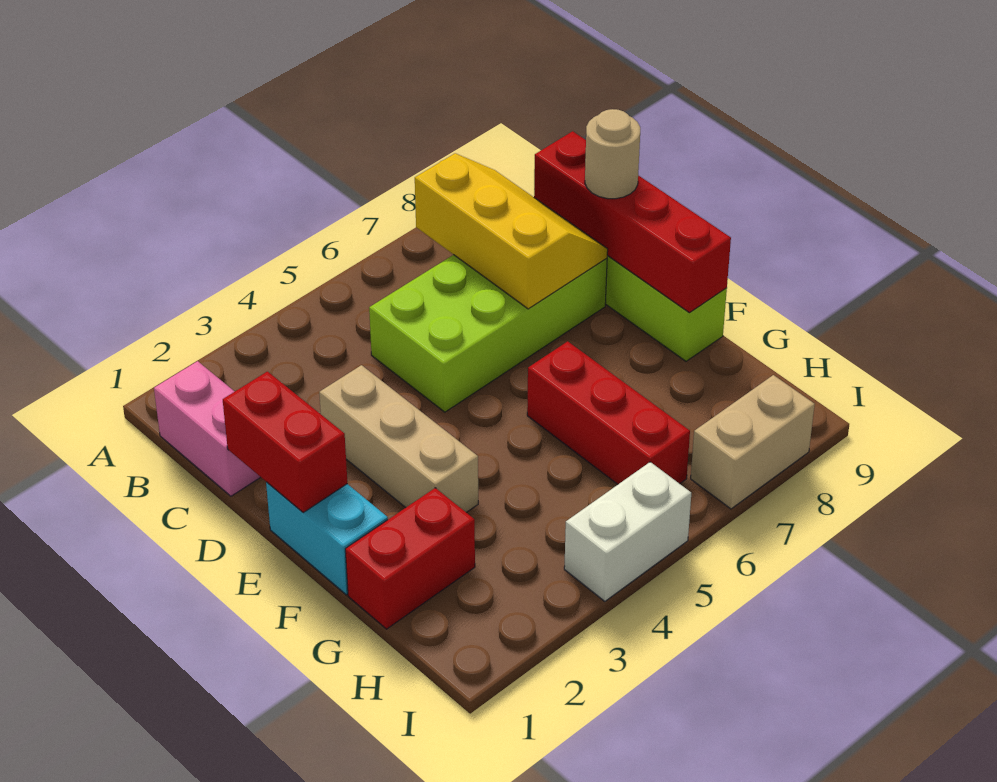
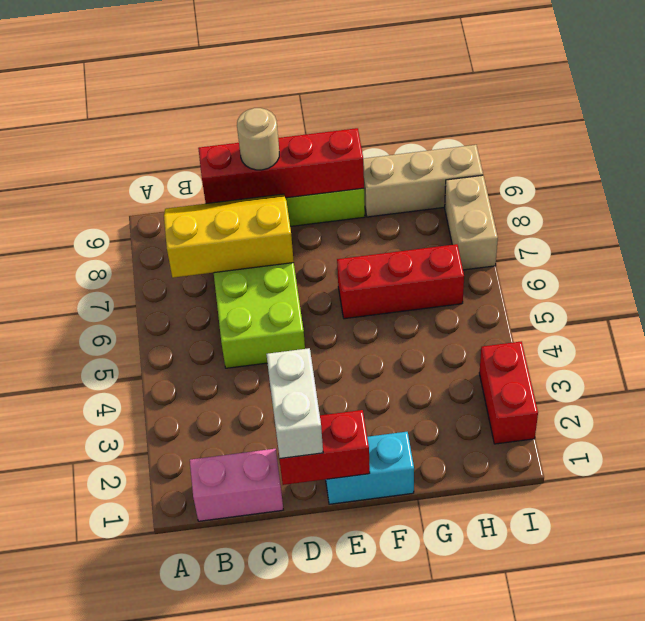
tan 1x3 brick [319,365,478,512] -> tan 1x3 brick moved to [363,145,483,217]
red 1x2 brick [345,488,475,629] -> red 1x2 brick moved to [479,341,538,444]
white 1x2 brick [564,462,691,601] -> white 1x2 brick moved to [266,348,323,458]

